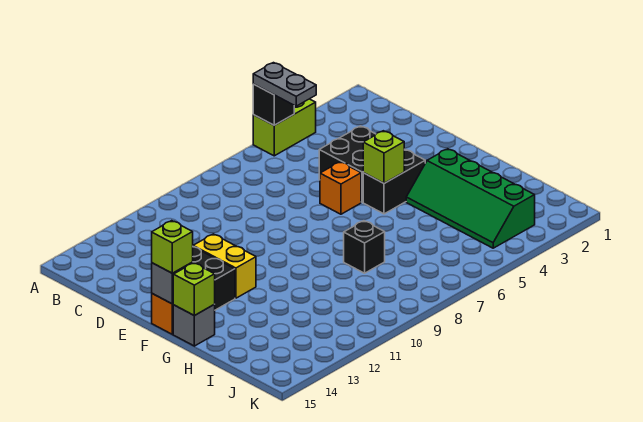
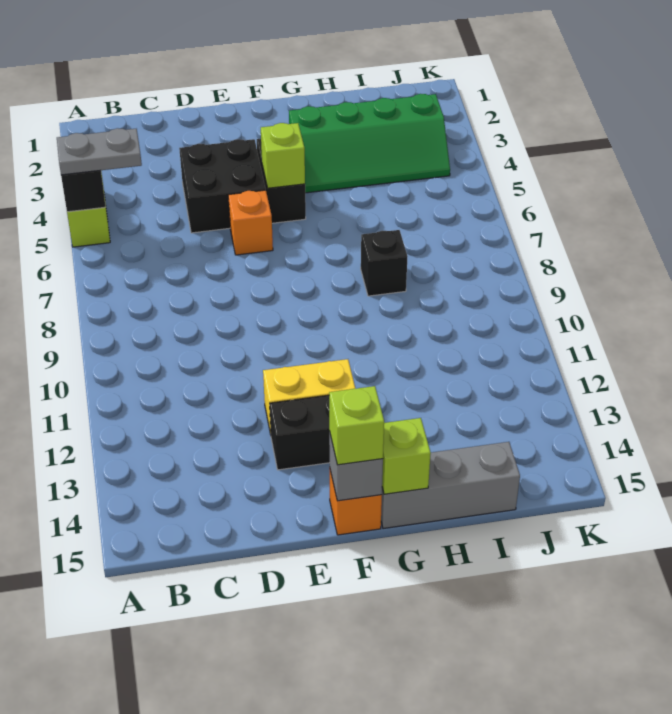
grey 1x1 brick [173,304,215,346] -> grey 1x3 brick [381,442,520,529]

